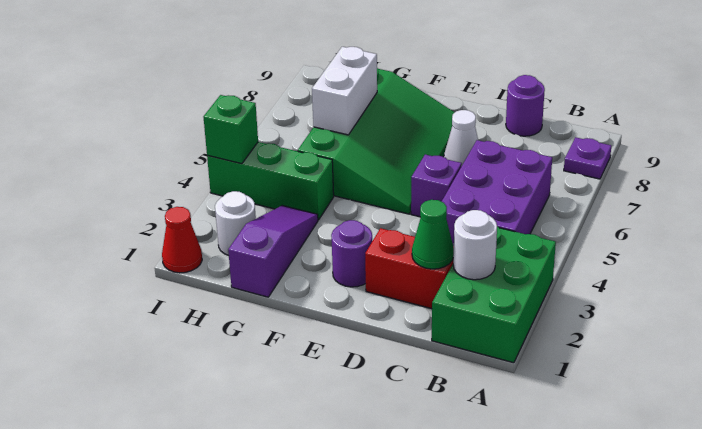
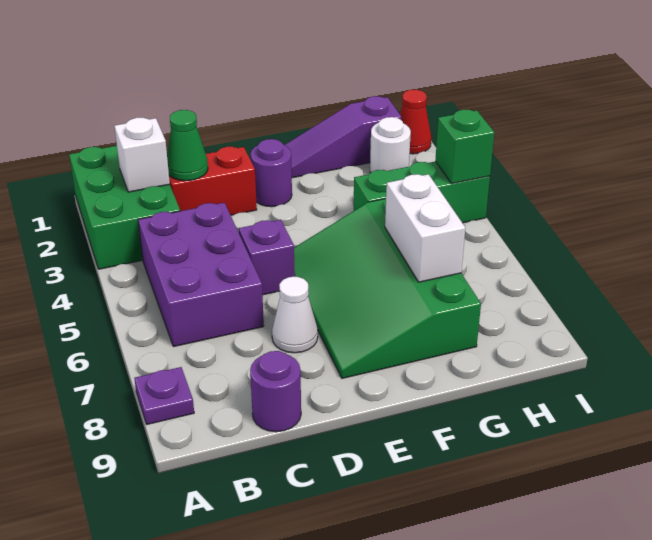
white 1x1 round brick [453,210,497,280] -> white 1x1 brick [115,118,170,192]
purple 1x3 slope [228,206,318,297] -> purple 1x3 slope turned to [285,96,401,178]

